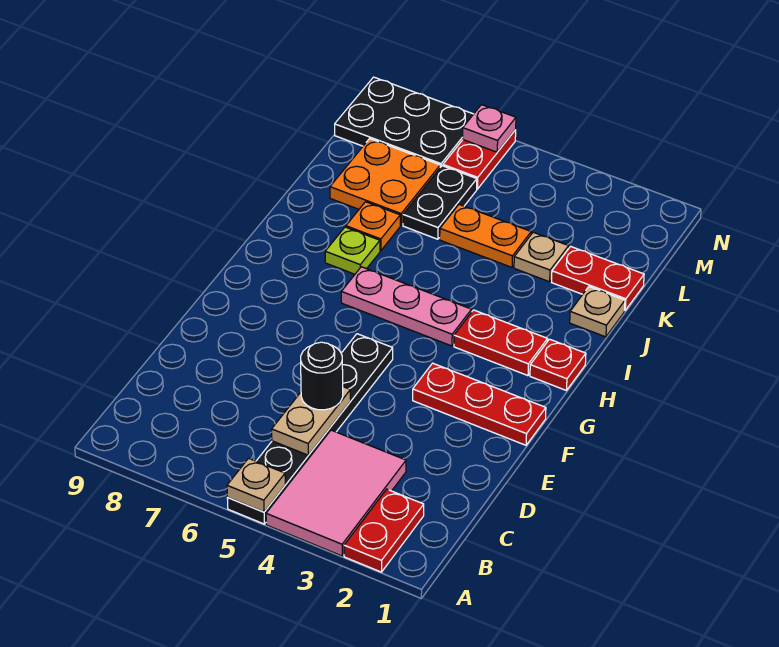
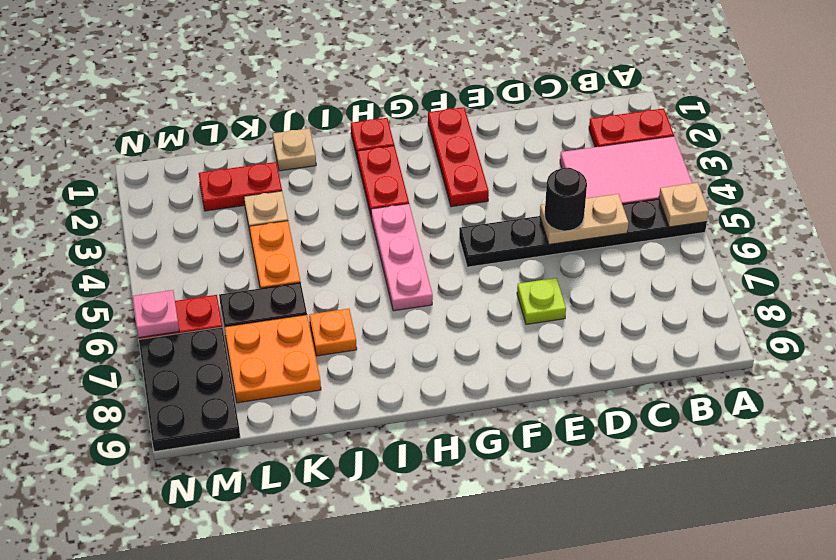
lime 1x1 plate [325,227,380,274] -> lime 1x1 plate moved to [517,278,566,324]
red 1x2 plate [552,246,644,310] -> red 1x2 plate turned to [199,162,282,211]

